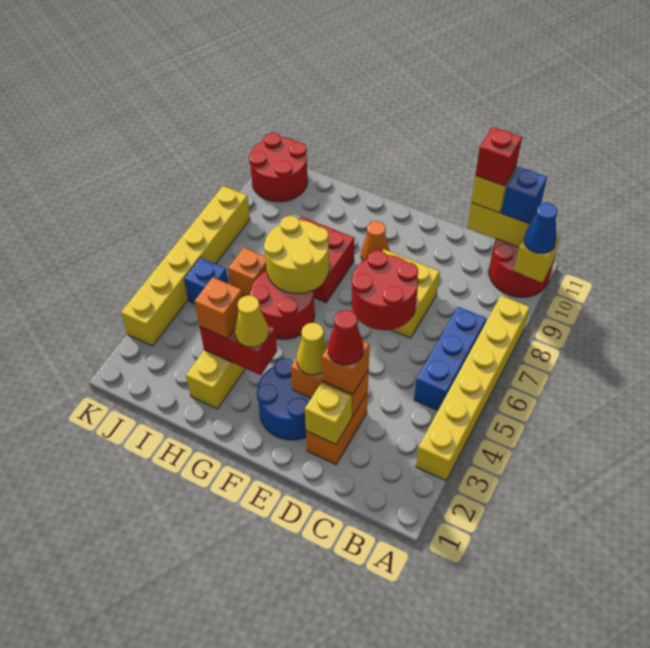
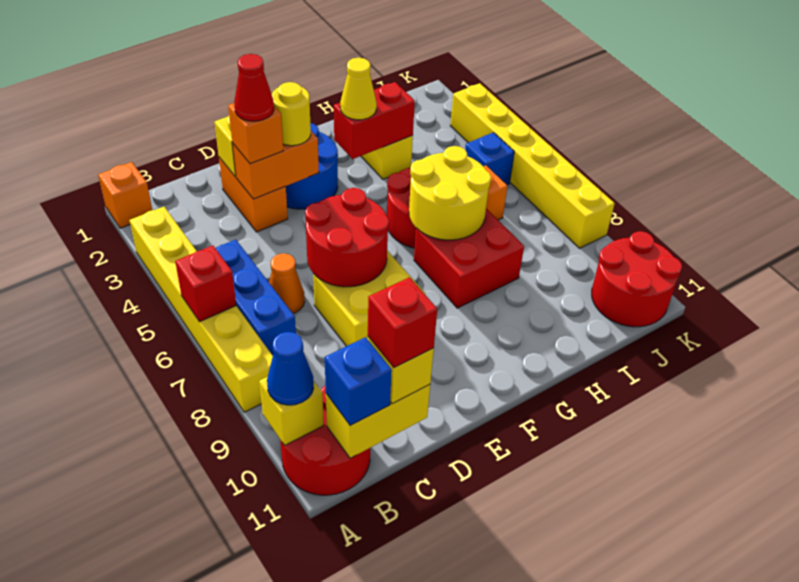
none -> red 1x1 brick [175,245,236,322]
yellow 1x1 cone [297,323,327,375] -> yellow 1x1 round brick [272,82,311,146]
orange 1x1 cone [361,221,390,261] -> orange 1x1 cone moved to [269,253,305,313]
orange 1x1 brick [195,277,242,339] -> orange 1x1 brick moved to [98,162,152,228]

